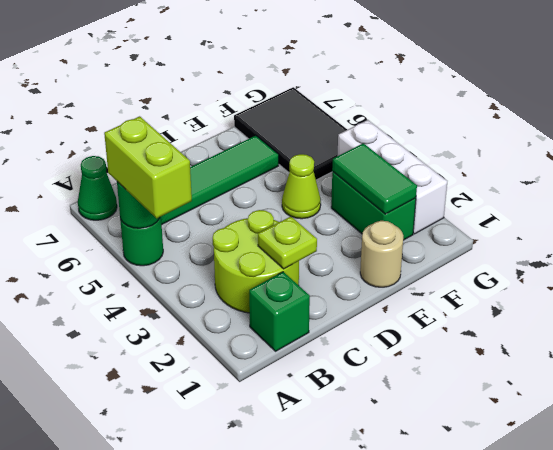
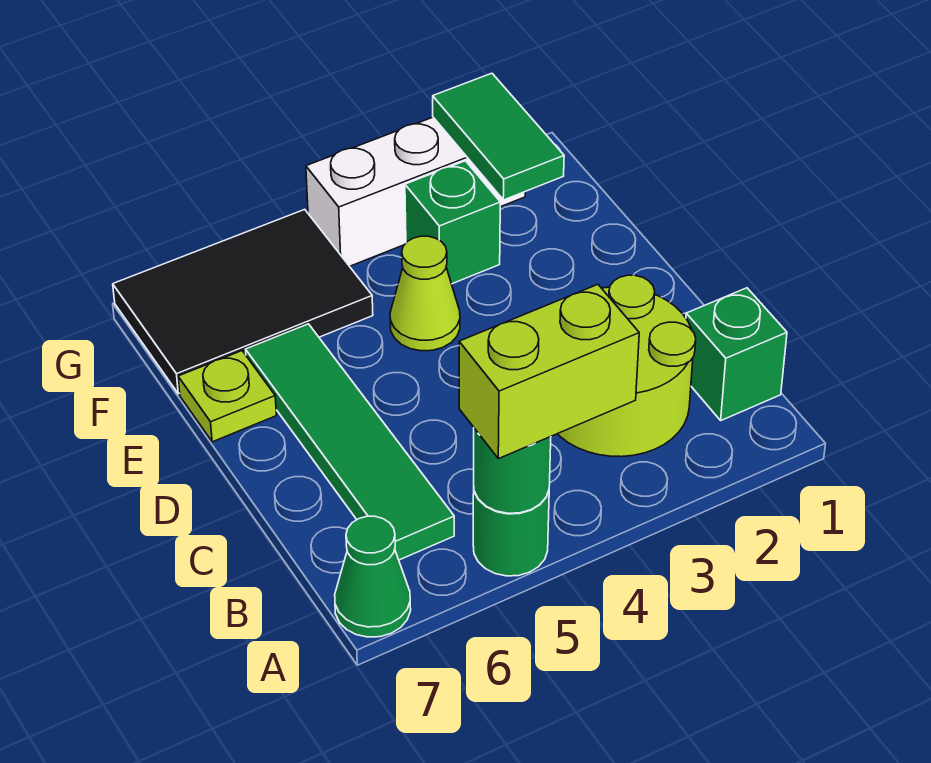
lime 1x1 plate [258,216,317,269] -> lime 1x1 plate moved to [178,351,276,442]
tan 1x1 round brick [360,221,403,287] -> none
green 1x2 brick [331,172,416,240] -> green 1x1 brick [405,161,500,284]
green 1x2 tile [332,143,417,214] -> green 1x2 tile turned to [433,73,564,200]

